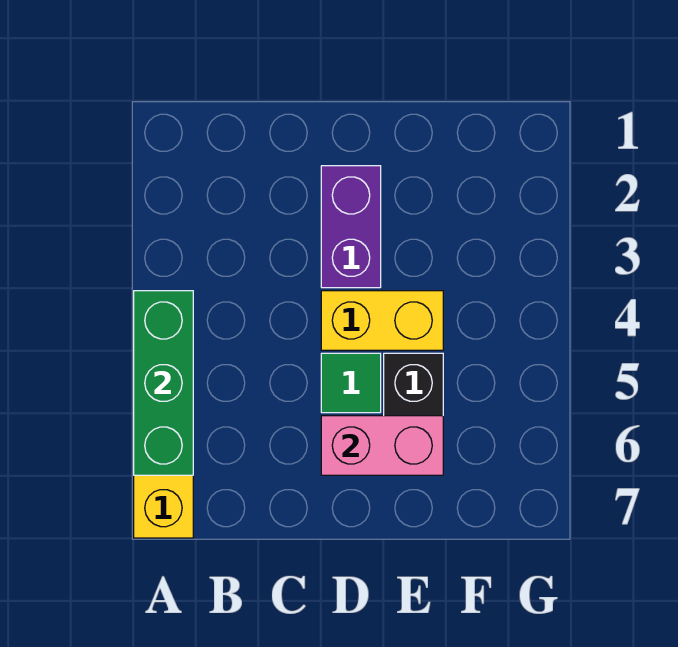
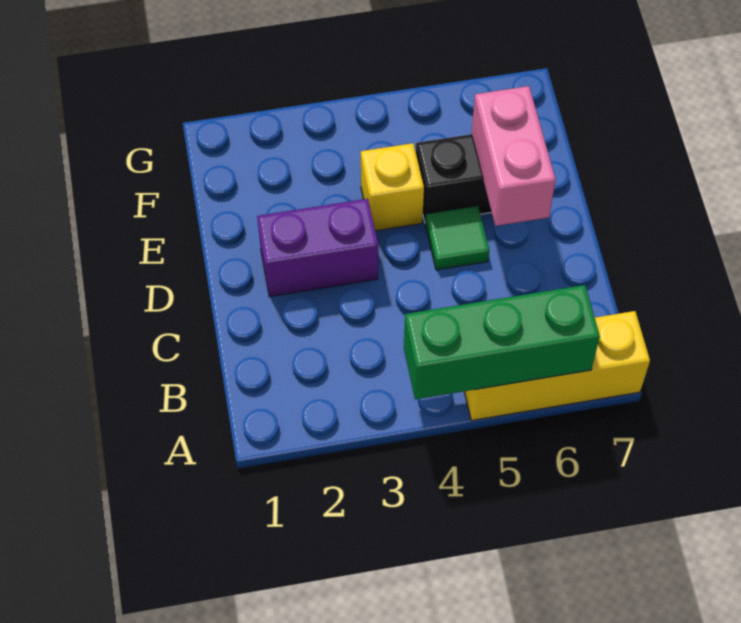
yellow 1x2 brick [321,291,443,350] -> yellow 1x1 brick [361,143,424,231]

